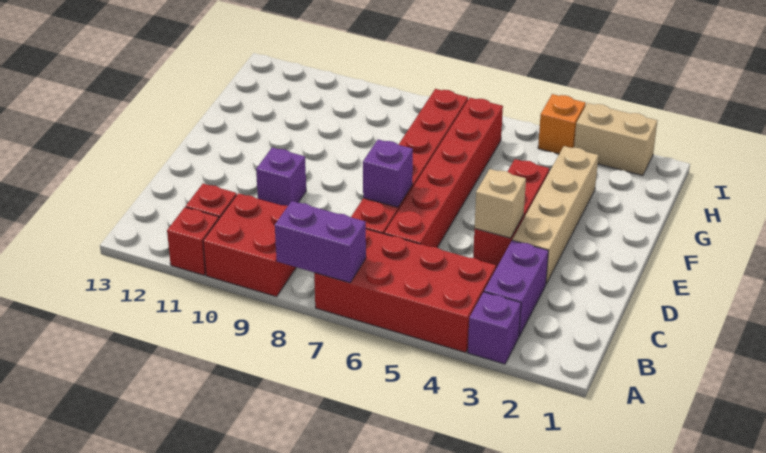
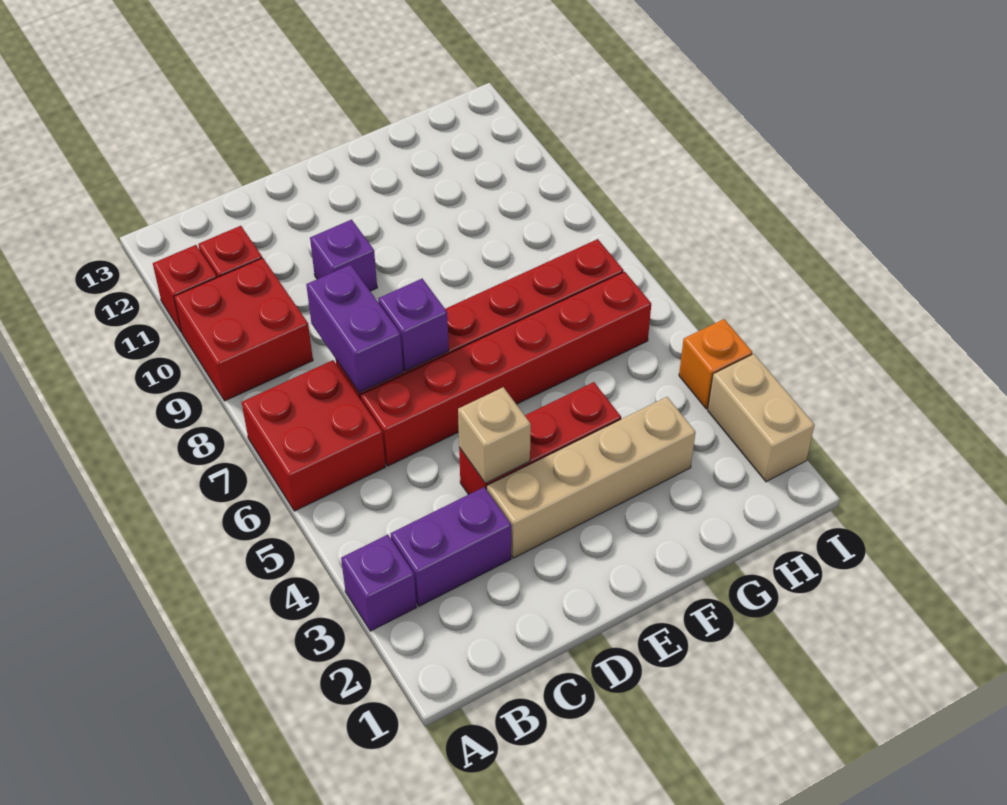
red 2x4 brick [314,229,496,353] -> red 2x2 brick [242,360,385,511]
purple 1x2 brick [275,201,366,283] -> purple 1x2 brick moved to [306,265,403,393]

